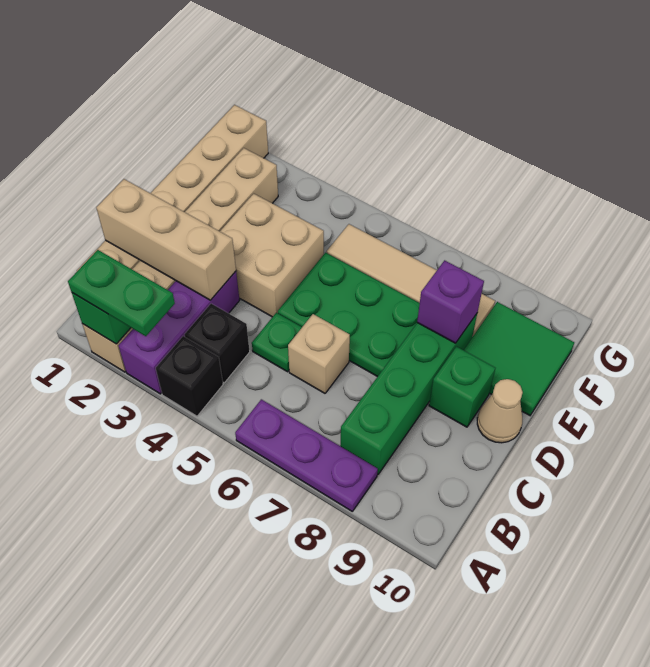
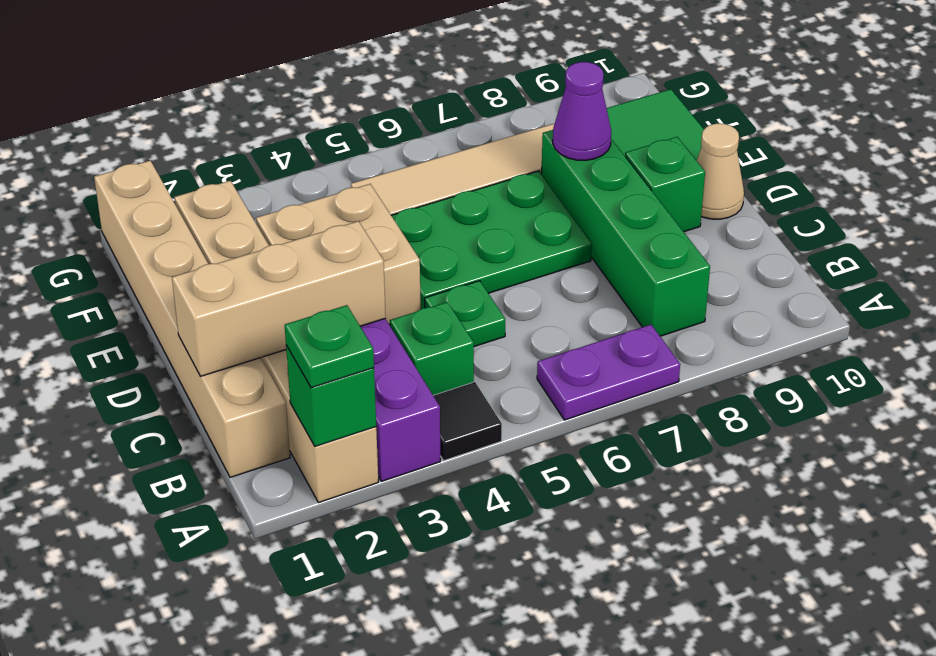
green 1x2 plate [68,250,175,336] -> green 1x1 plate [285,305,374,388]
black 1x1 brick [156,336,223,416] -> black 1x1 tile [433,382,502,461]
purple 1x3 plate [235,399,378,511] -> purple 1x2 plate [537,325,680,420]
black 1x1 brick [185,304,250,383] -> green 1x1 brick [390,302,474,395]
tan 1x1 brick [288,314,350,393] -> none
purple 1x1 brick [417,260,484,343] -> purple 1x1 cone [553,62,611,160]

